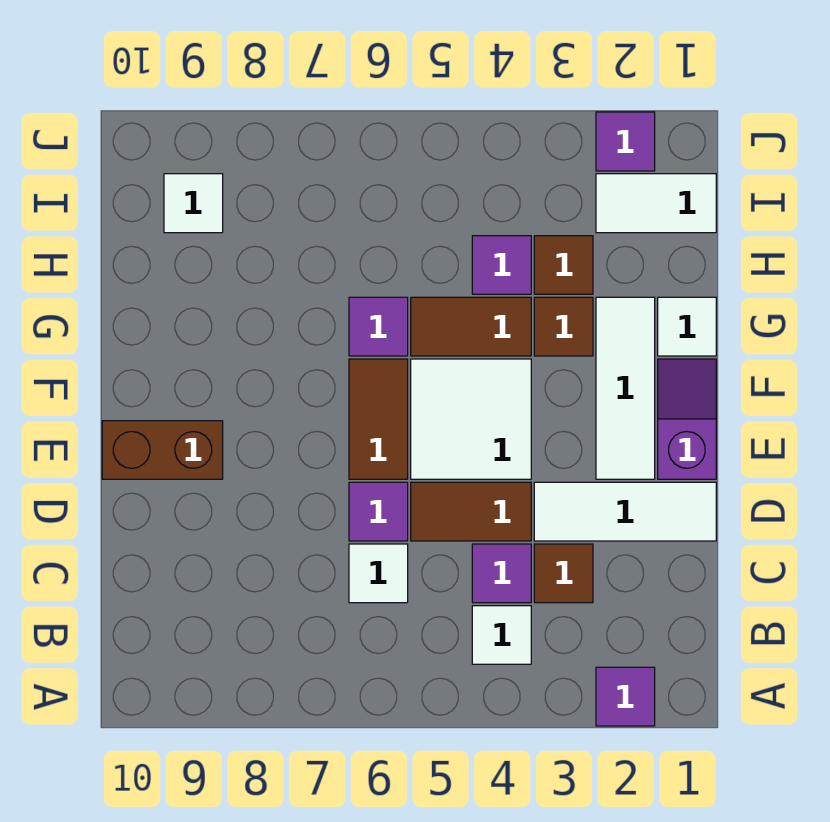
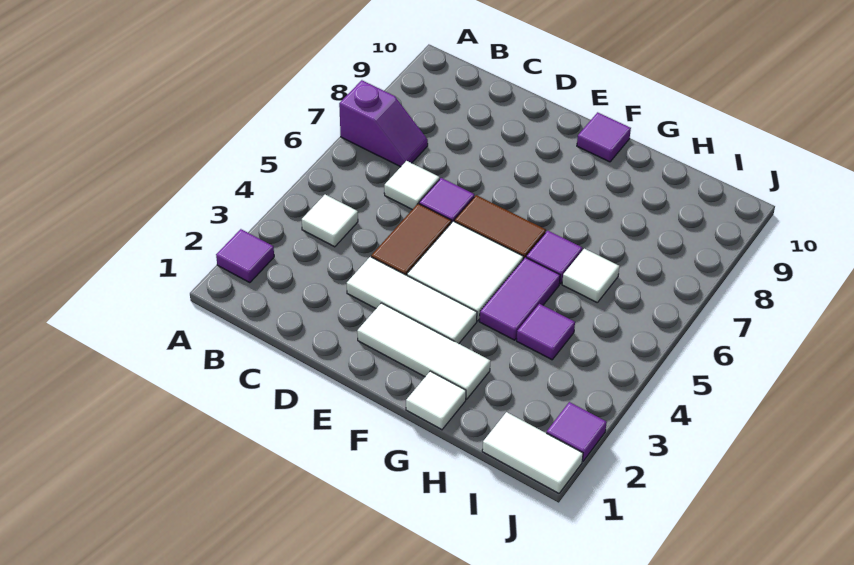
brown 1x1 tile [534,544,593,603] -> none
purple 1x1 tile [472,544,531,603] -> purple 1x1 tile moved to [577,112,631,162]
white 1x3 tile [534,482,716,541] -> white 1x3 tile turned to [347,257,477,344]
purple 1x2 slope [658,359,716,479] -> purple 1x2 slope moved to [339,80,428,167]
brown 1x2 brick [102,421,223,479] -> none
brown 1x1 tile [534,297,593,356] -> none
brown 1x2 tile [411,297,531,356] -> purple 1x2 tile [479,257,560,340]
brown 1x1 tile [534,236,593,294] -> none
white 1x2 tile [596,174,716,233] -> white 1x2 tile turned to [482,412,583,493]
white 1x1 tile [164,174,223,233] -> white 1x1 tile moved to [562,249,619,302]

